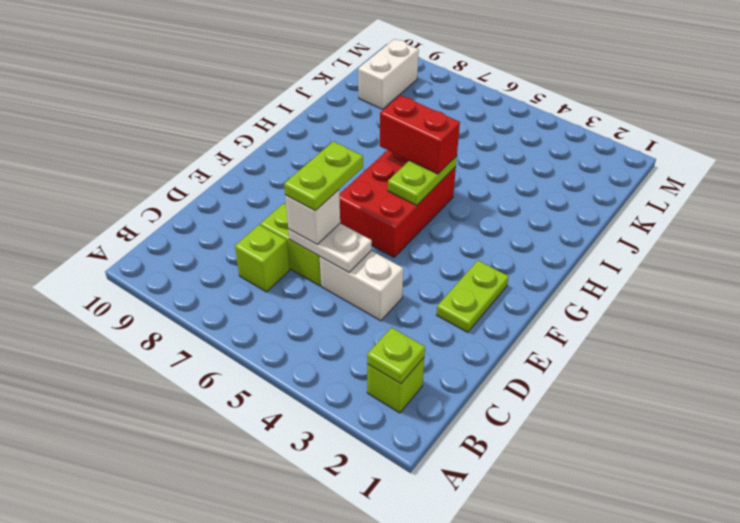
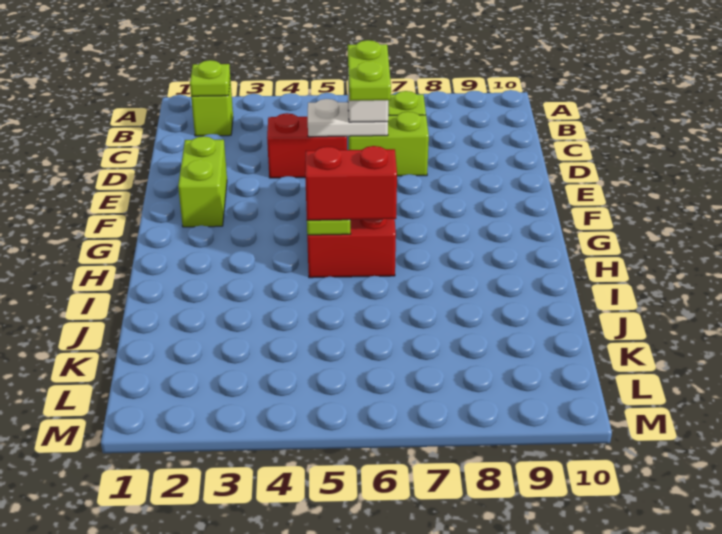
white 1x2 brick [320,251,403,321] -> red 1x2 brick [267,113,347,178]
lime 1x2 plate [437,261,509,332] -> lime 1x2 brick [178,136,227,227]
white 1x2 brick [358,39,419,109] -> none

